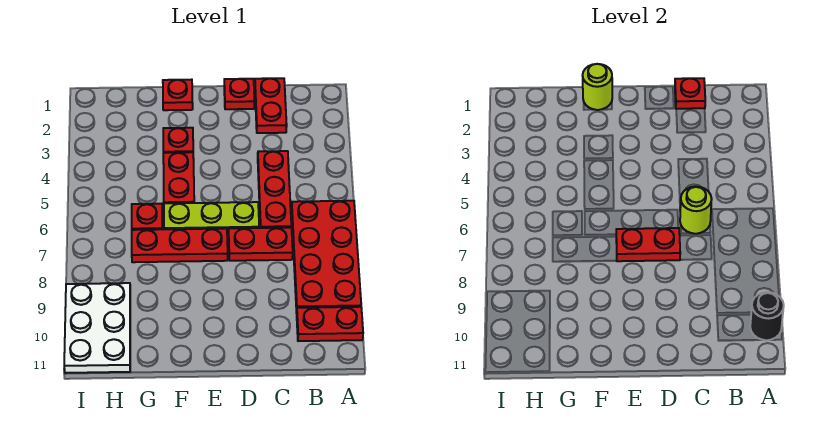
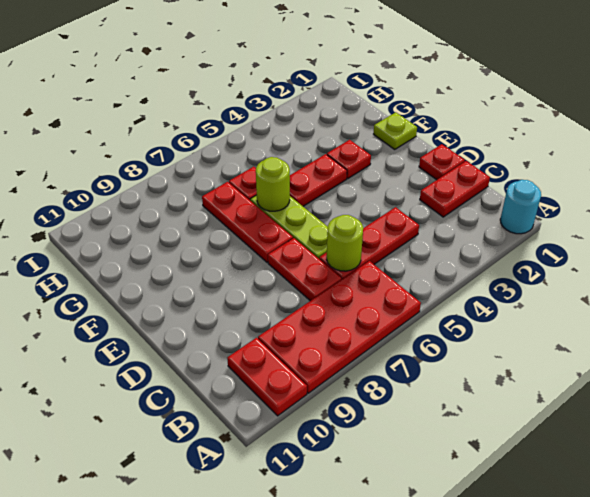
none -> cyan 1x1 round brick [500,180,541,234]
black 1x1 round brick [750,292,784,340] -> none
red 1x1 plate [675,78,705,109] -> none
red 1x2 plate [616,228,680,261] -> none
red 1x1 plate [163,80,193,110] -> lime 1x1 plate [374,112,417,149]
lime 1x1 round brick [583,64,612,110] -> lime 1x1 round brick moved to [256,157,290,211]
white 2x3 plate [64,283,130,373] -> none

